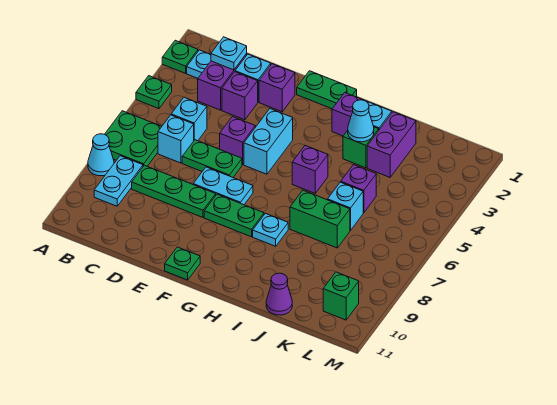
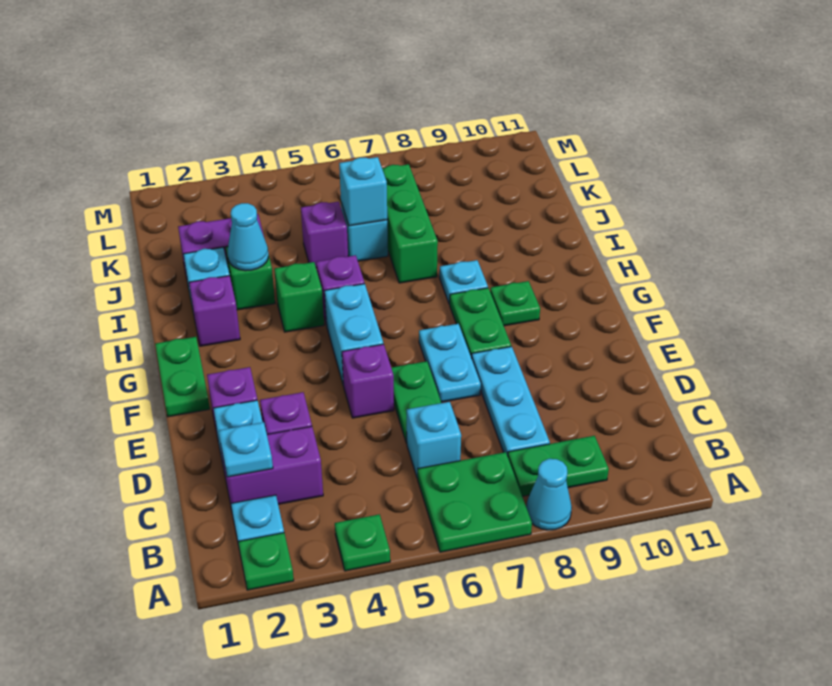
cyan 1x2 plate [94,156,143,206] -> green 1x2 plate [508,436,609,496]
cyan 1x1 brick [171,97,207,141] -> cyan 1x1 brick moved to [339,157,387,226]
green 1x3 plate [132,165,216,217] -> cyan 1x3 plate [472,347,550,456]
cyan 1x2 brick [244,109,293,174] -> cyan 1x2 brick turned to [325,284,383,386]
green 1x1 plate [165,247,200,280] -> green 1x1 plate moved to [490,281,540,326]
green 1x2 brick [290,190,350,248] -> green 1x3 brick [382,164,438,283]
purple 1x1 cone [266,273,292,315] -> none
green 1x1 brick [323,272,359,320] -> green 1x1 brick moved to [274,262,324,332]

